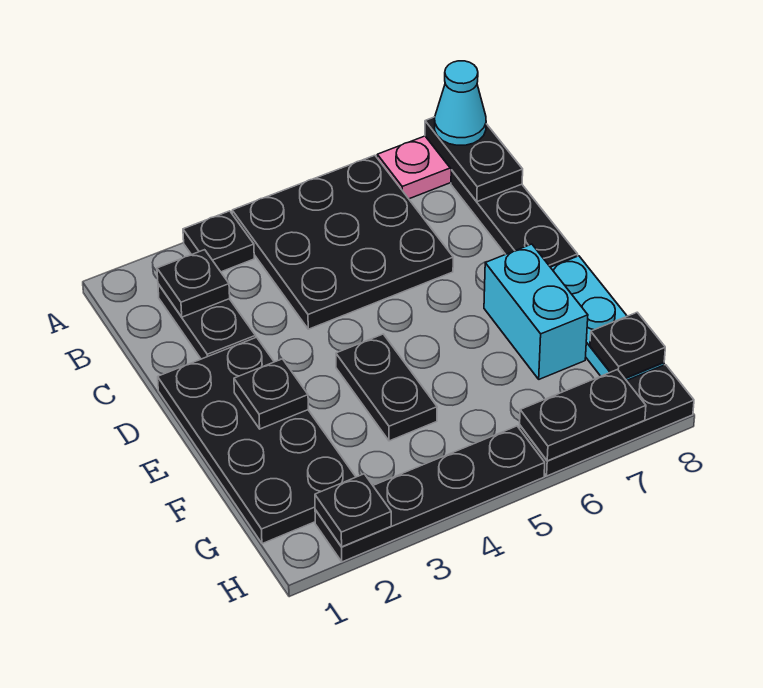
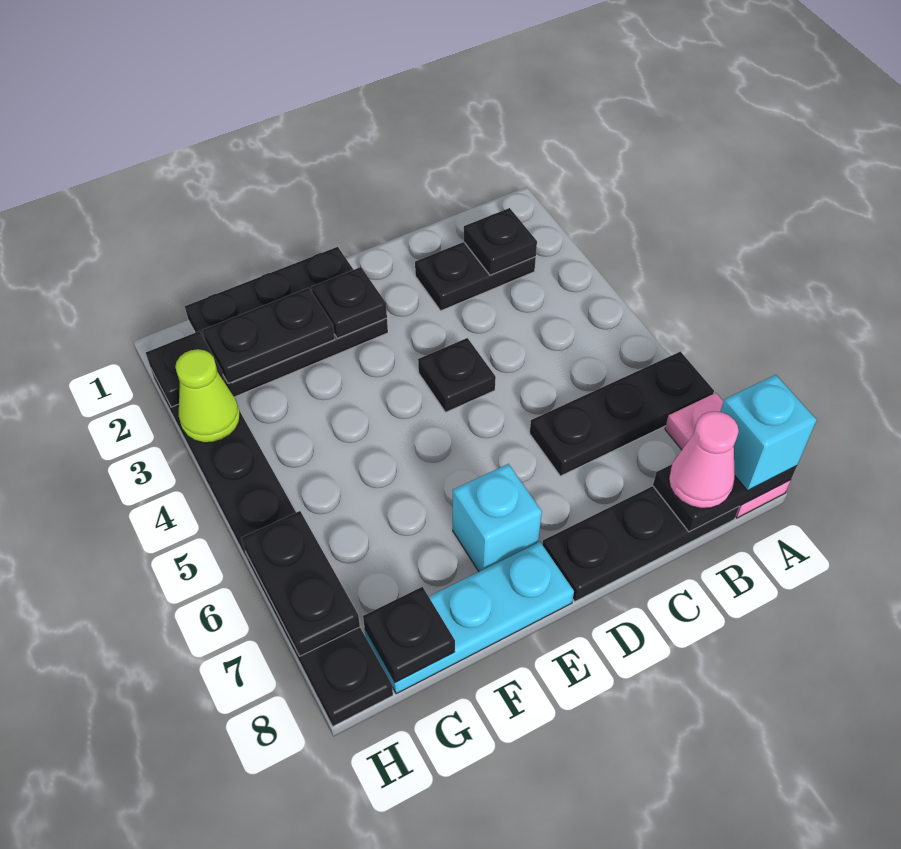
black 1x1 plate [183,211,254,272] -> black 1x1 plate moved to [418,338,496,412]
black 3x3 plate [232,155,453,329] -> black 1x3 plate [530,352,714,476]
cyan 1x1 cone [435,61,486,145] -> cyan 1x1 brick [720,375,817,491]
none -> pink 1x1 cone [669,411,739,508]
black 2x4 plate [158,337,356,544] -> black 2x3 plate [185,247,388,397]
black 1x2 plate [336,334,437,441] -> black 1x2 plate moved to [202,288,335,384]
cyan 1x2 brick [484,244,588,379] -> cyan 1x1 brick [453,464,542,572]
none -> lime 1x1 cone [175,349,240,443]

